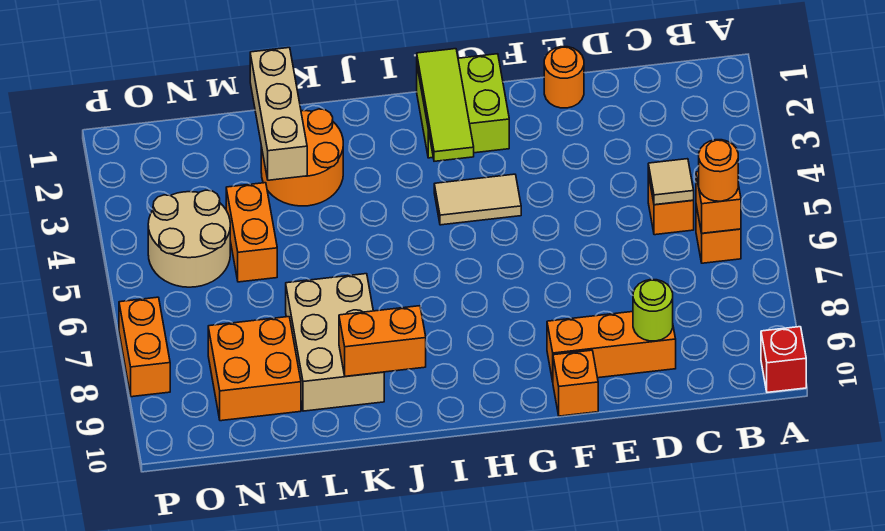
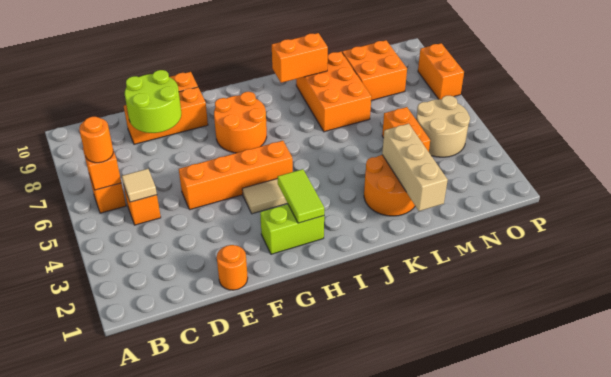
red 1x1 brick [761,327,806,392] -> none
lime 1x1 round brick [633,280,673,341] -> lime 2x2 round brick [125,70,181,133]
none -> orange 1x4 brick [179,141,293,210]
lime 2x2 brick [417,54,509,158] -> lime 1x2 brick [260,204,324,254]
none -> orange 2x2 round brick [214,92,267,153]
lime 1x3 tile [417,49,474,161] -> lime 1x2 tile [278,169,324,223]
tan 2x3 brick [286,274,384,411] -> orange 2x3 brick [296,52,371,132]

